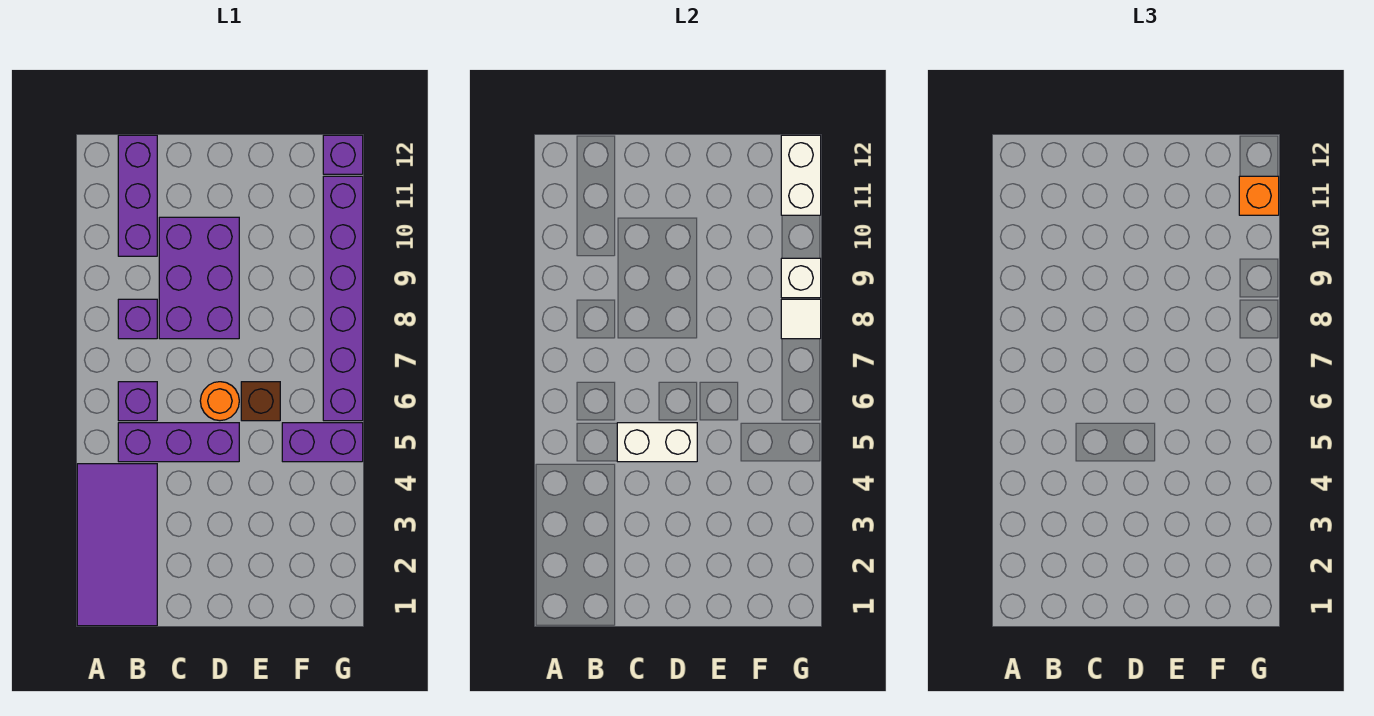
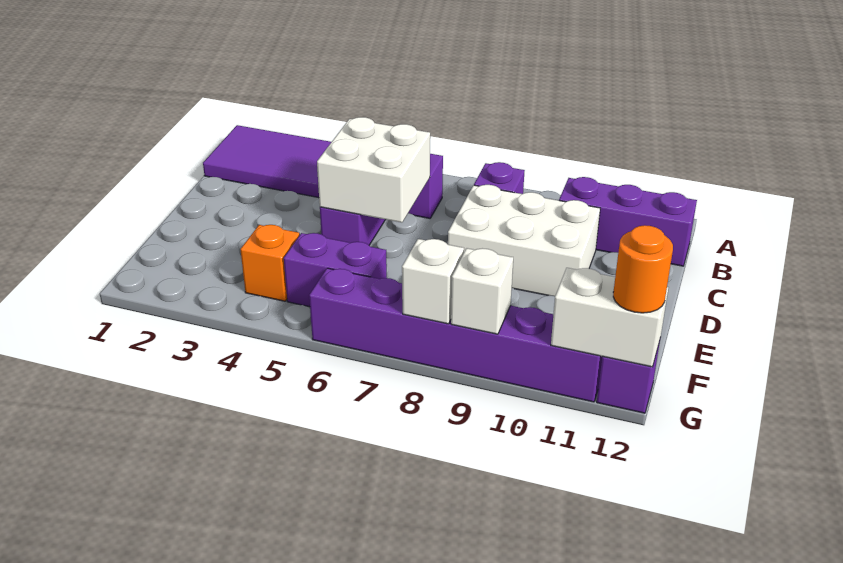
white 1x2 brick [617,423,697,462] -> white 2x2 brick [317,117,430,222]
purple 2x3 brick [159,217,239,339] -> white 2x3 brick [448,185,600,296]
orange 1x1 round brick [200,382,239,421] -> orange 1x1 round brick moved to [613,225,673,313]
brown 1x1 brick [241,382,280,421] -> none
purple 1x2 brick [282,423,363,462] -> purple 1x2 brick turned to [284,233,387,307]
white 1x1 tile [781,299,821,339] -> white 1x1 brick [402,239,464,324]
orange 1x1 brick [1239,176,1279,215] -> orange 1x1 brick moved to [240,225,300,301]

